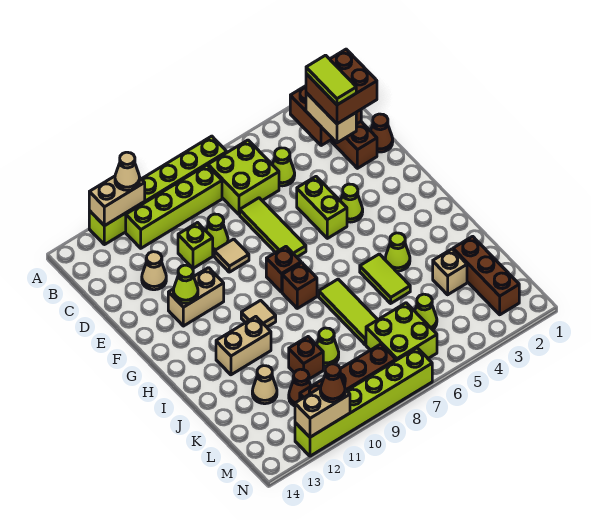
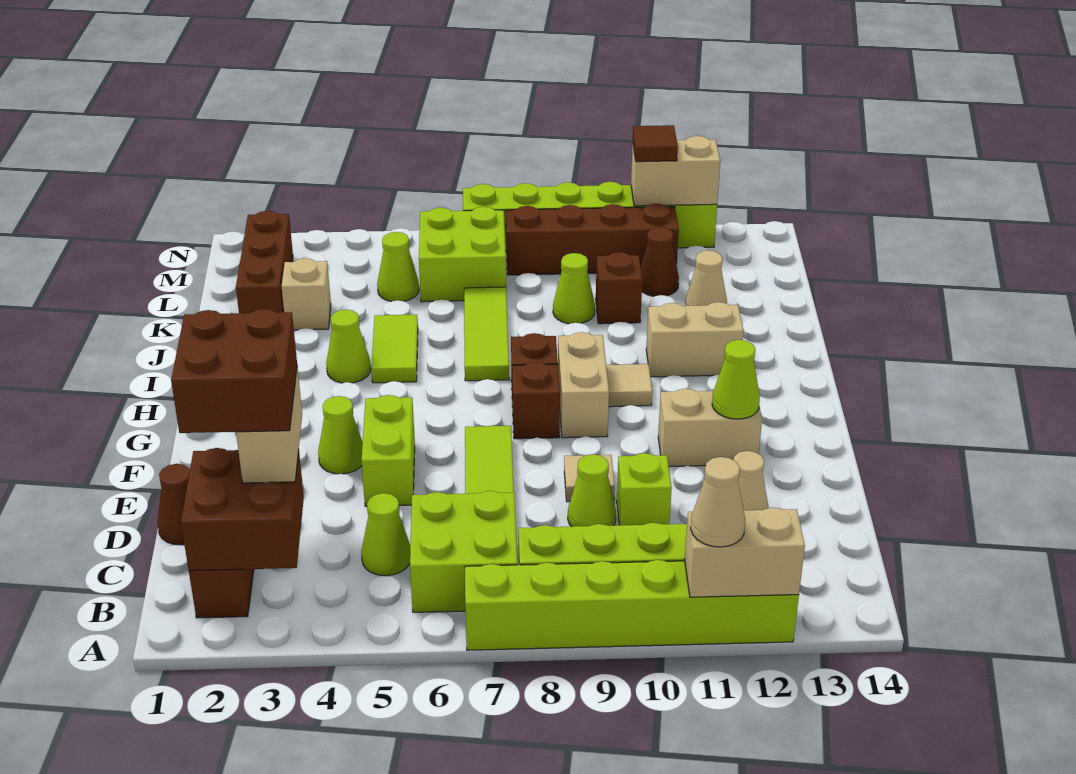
lime 1x2 tile [306,55,356,105] -> none
none -> tan 1x2 brick [558,332,609,438]
brown 1x1 cone [320,364,345,402] -> brown 1x1 tile [633,125,678,162]

